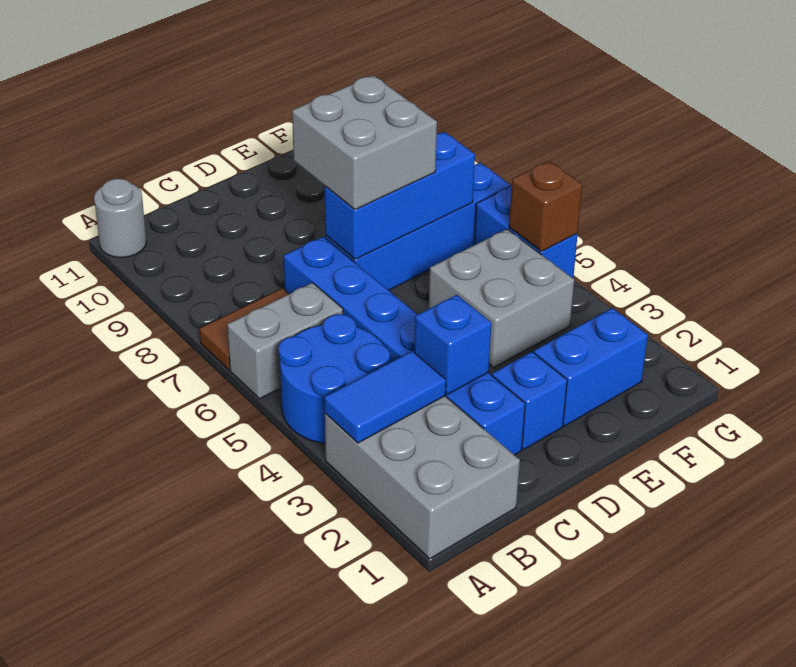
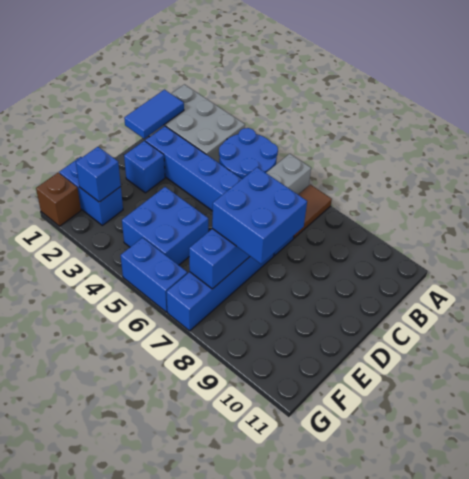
blue 1x2 tile [324,351,446,443] -> blue 1x2 tile moved to [124,90,184,139]
grey 1x1 round brick [94,179,147,258] -> none
blue 1x1 brick [414,295,491,394] -> blue 1x1 brick moved to [76,147,121,202]
grey 2x2 brick [292,75,437,210] -> blue 2x2 brick [212,167,307,264]
blue 1x2 brick [534,308,648,426] -> blue 1x2 brick turned to [59,157,123,225]
grey 2x2 brick [429,229,574,368] -> blue 2x2 brick [122,187,208,265]
brown 1x1 brick [509,161,582,251] -> brown 1x1 brick moved to [36,173,81,226]

